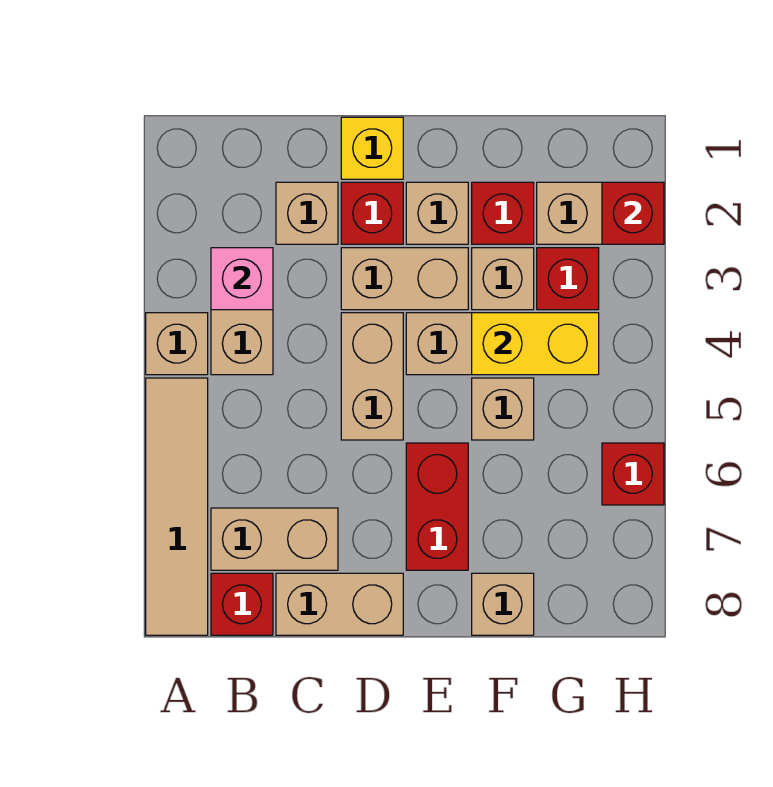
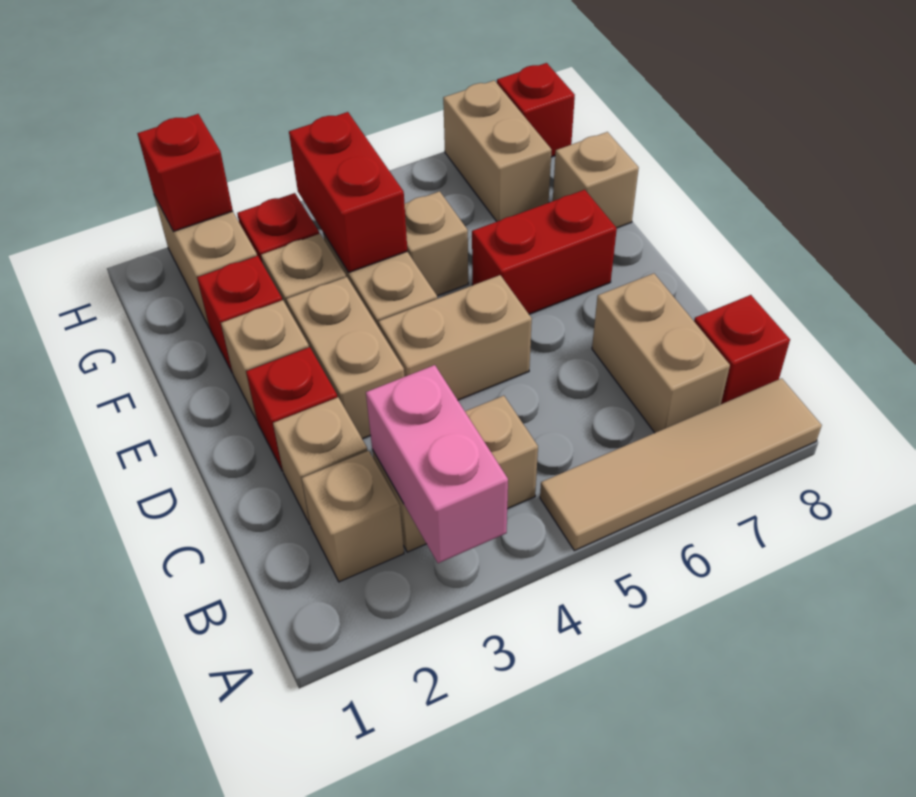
tan 1x1 brick [146,313,208,375] -> tan 1x1 brick moved to [302,451,404,582]
pink 1x1 brick [211,248,273,310] -> pink 1x2 brick [366,365,508,563]
tan 1x2 brick [276,573,403,635] -> tan 1x2 brick moved to [443,80,552,221]
yellow 1x1 brick [341,117,403,179] -> none
yellow 1x2 brick [472,313,599,375] -> red 1x2 brick [289,112,407,273]
red 1x1 brick [602,443,664,505] -> red 1x1 brick moved to [497,63,575,157]

